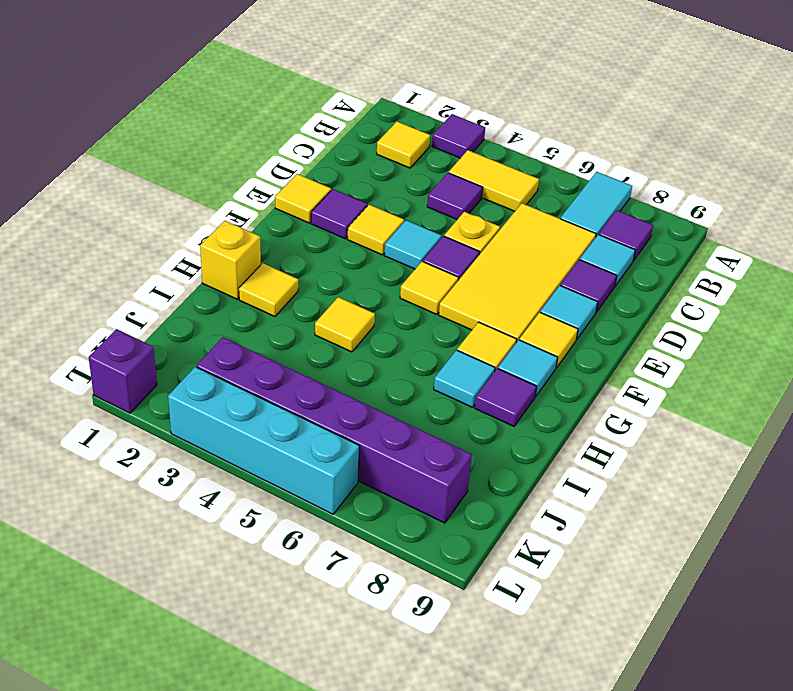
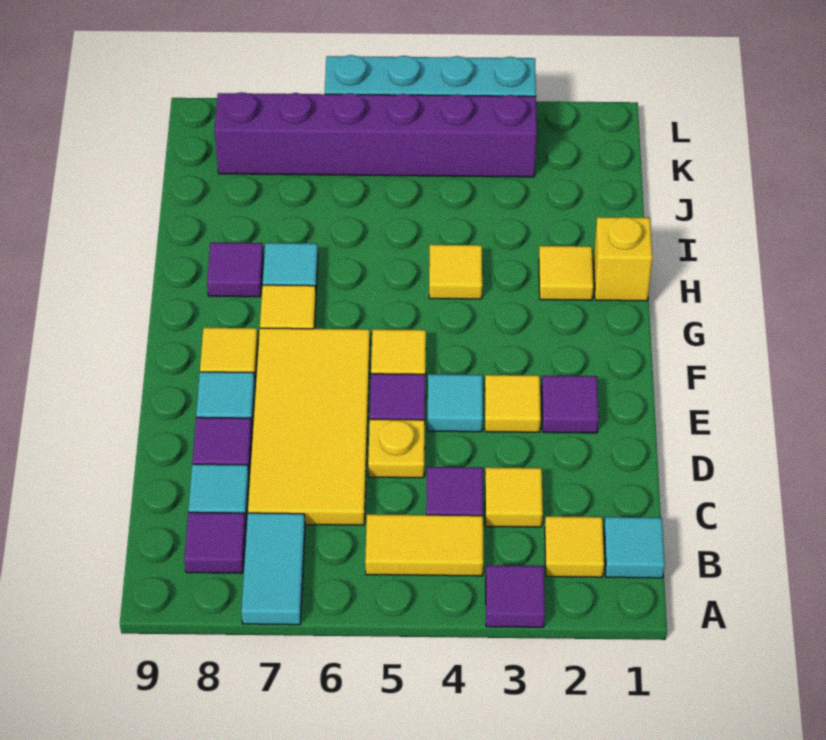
yellow 1x1 tile [275,174,331,223] -> yellow 1x1 tile moved to [485,467,543,527]
cyan 1x1 tile [498,340,558,397] -> cyan 1x1 tile moved to [604,517,665,578]
purple 1x1 brick [89,329,157,413] -> none

